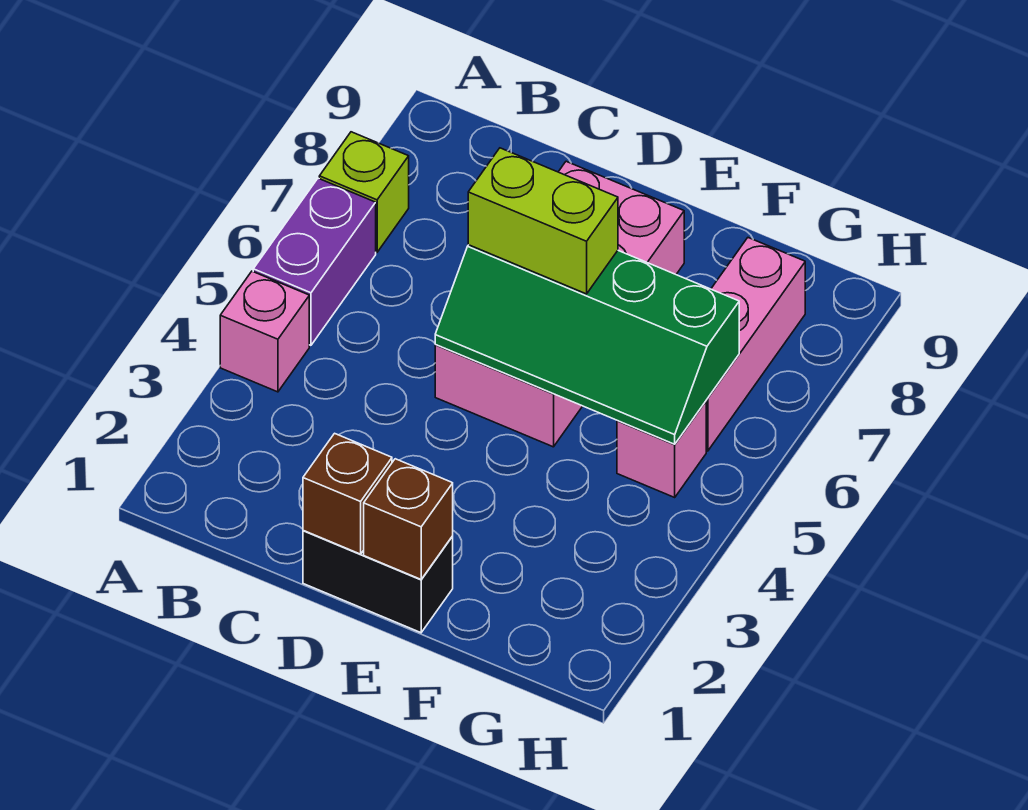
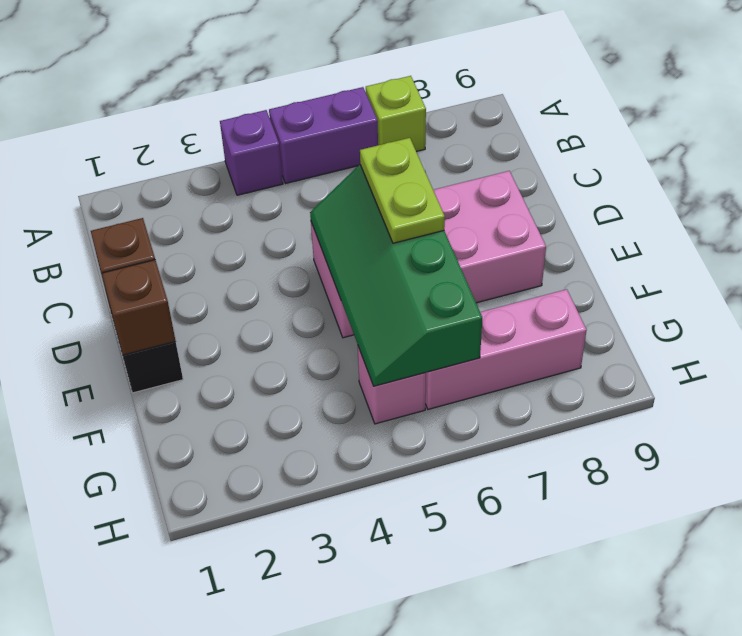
pink 1x1 brick [220,271,309,392] -> purple 1x1 brick [220,110,283,195]
lime 1x2 brick [468,148,618,294] -> lime 1x2 plate [360,138,445,243]

